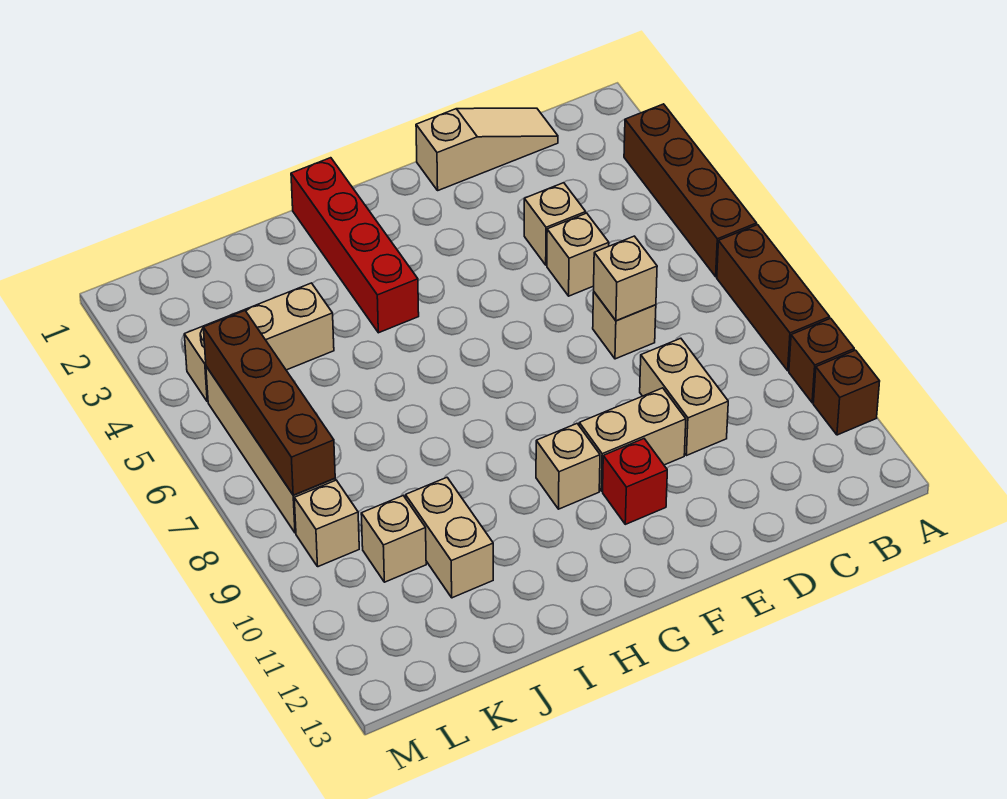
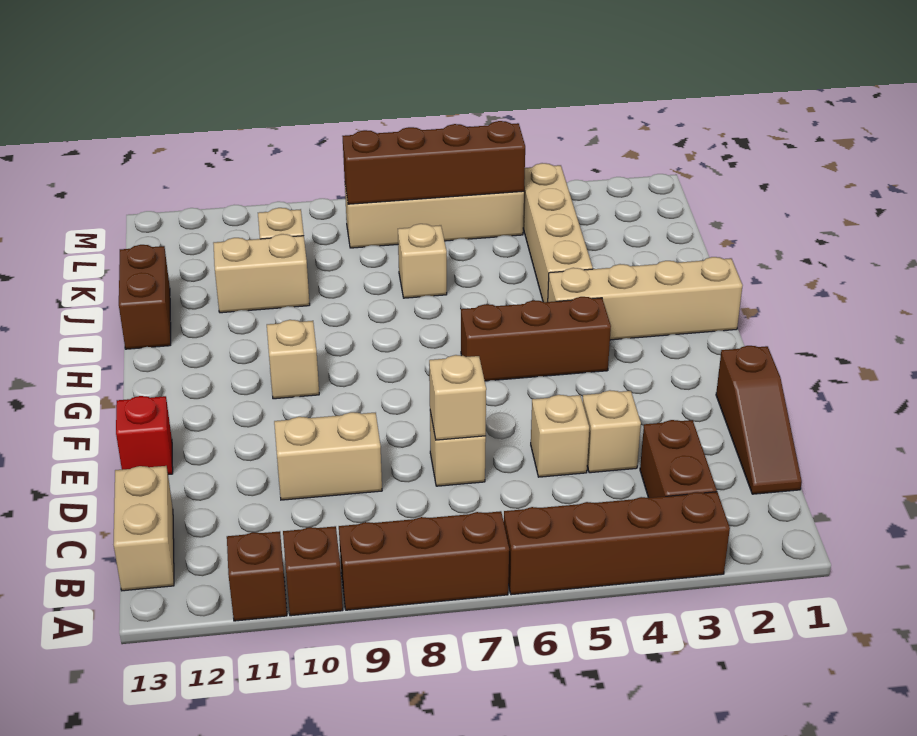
none -> brown 1x2 brick [640,420,717,498]
tan 1x3 slope [416,108,558,190] -> brown 1x3 slope [716,346,802,494]
tan 1x2 brick [579,388,686,491] -> tan 1x2 brick moved to [114,466,174,591]
red 1x1 brick [603,439,667,524] -> red 1x1 brick moved to [116,396,173,475]
none -> brown 1x3 brick [461,297,611,381]
red 1x4 brick [291,158,419,333] -> tan 1x4 brick [548,257,743,340]
none -> brown 1x2 brick [119,245,171,349]
tan 1x3 brick [184,283,334,402] -> tan 1x4 brick [523,163,593,302]
tan 1x1 brick [294,480,359,567] -> tan 1x1 brick moved to [398,224,447,298]

